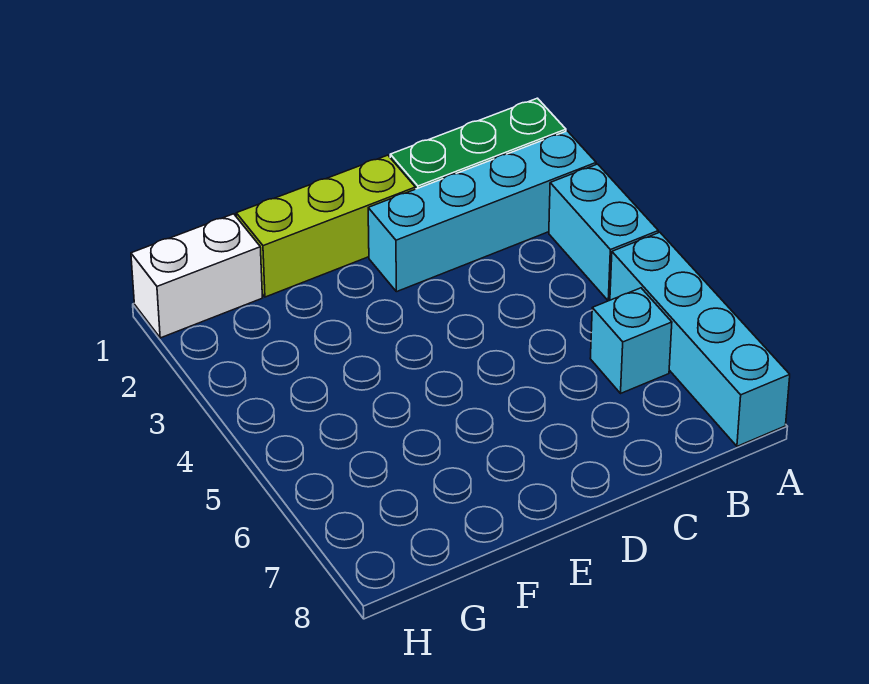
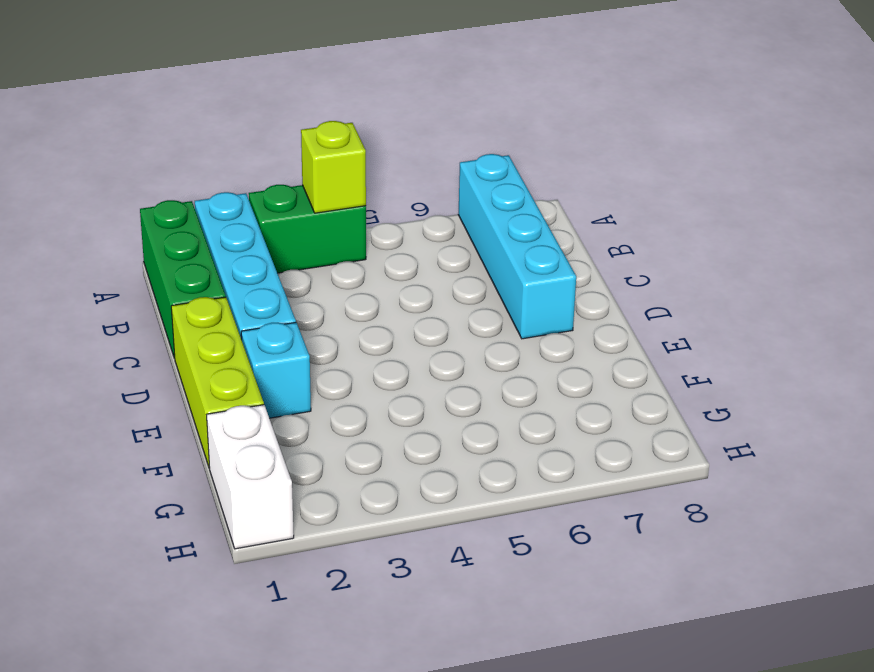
cyan 1x2 brick [549,164,658,301] -> green 1x2 brick [249,185,366,273]
none -> lime 1x1 brick [301,121,366,213]
cyan 1x4 brick [610,232,790,446] -> cyan 1x4 brick turned to [458,154,576,339]
cyan 1x1 brick [590,288,672,393] -> cyan 1x1 brick moved to [241,323,311,418]

